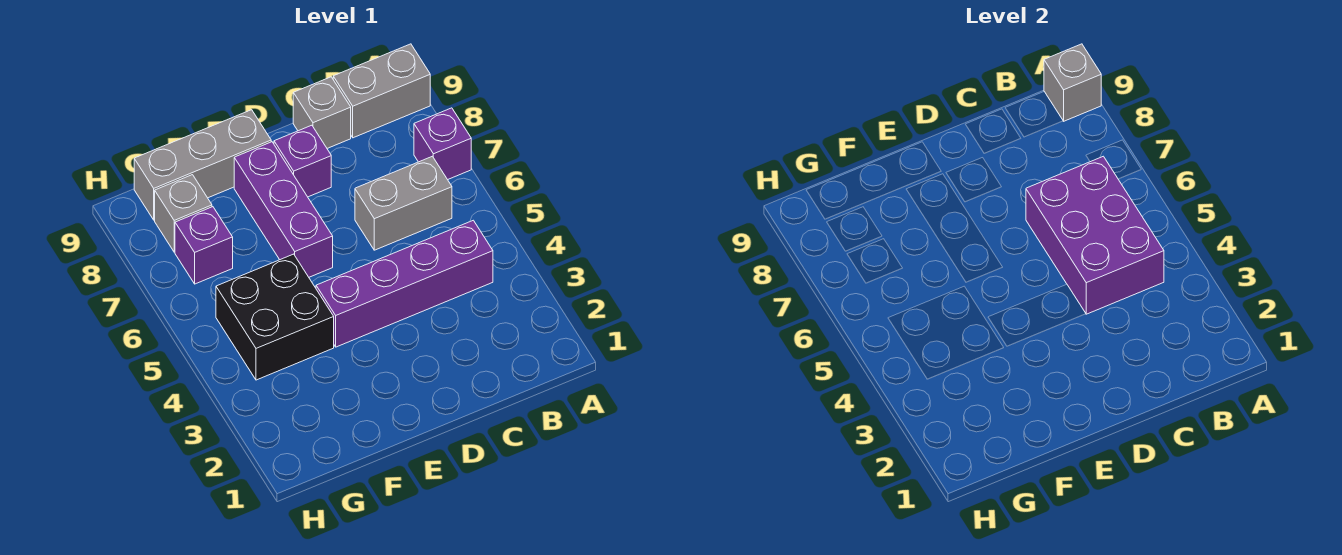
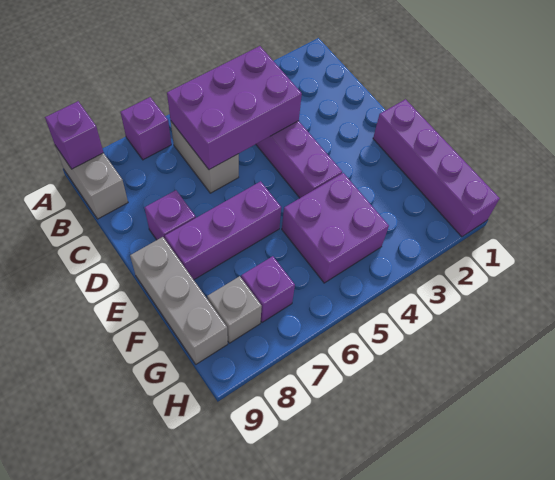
grey 1x1 brick [1044,44,1101,121] -> purple 1x1 brick [45,101,104,169]
grey 1x1 brick [293,77,351,148] -> none
none -> purple 1x4 brick [373,99,500,237]
black 2x2 brick [216,254,334,380] -> purple 2x2 brick [282,173,389,283]

